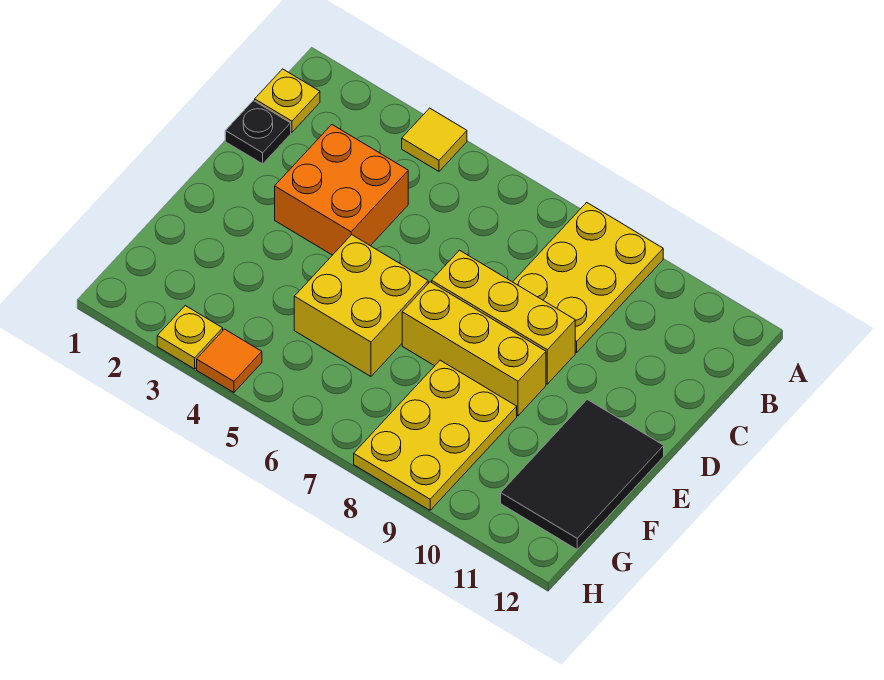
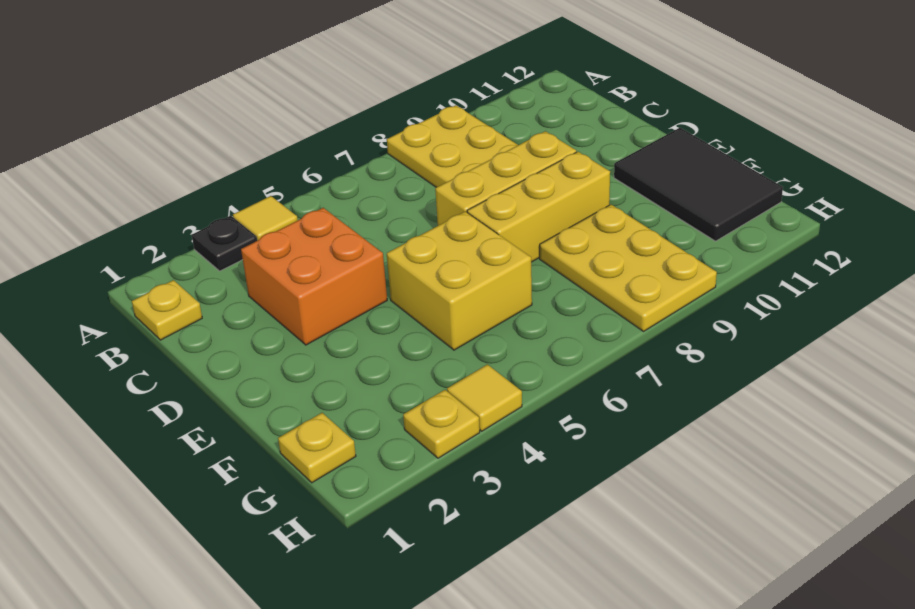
black 1x1 plate [225,101,291,164] -> black 1x1 plate moved to [192,216,257,271]
none -> yellow 1x1 plate [278,413,356,483]
orange 1x1 tile [197,329,262,393] -> yellow 1x1 tile [447,364,522,431]

